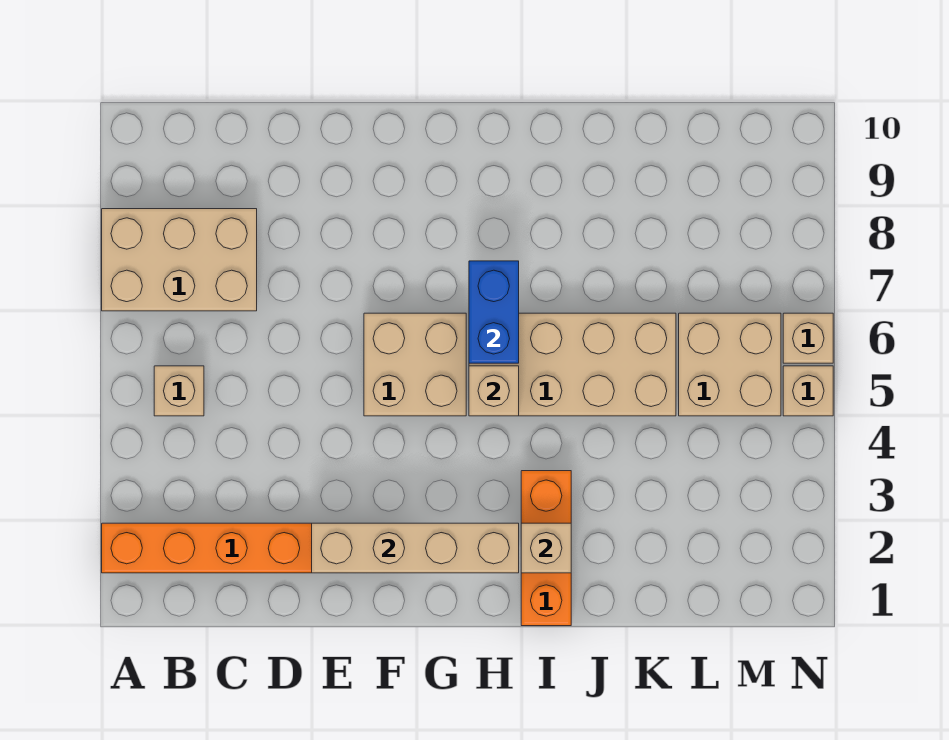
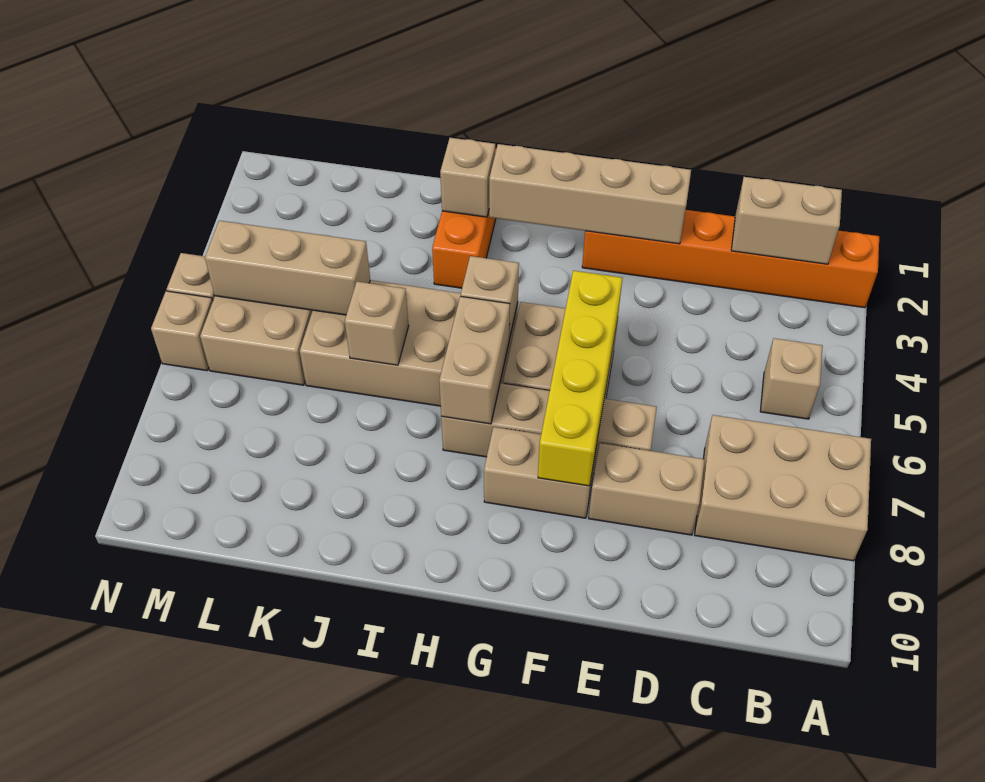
none -> tan 1x2 brick [731,177,842,264]
none -> tan 1x2 brick [589,443,705,535]
none -> tan 1x4 brick [441,383,657,474]
none -> yellow 1x4 brick [538,271,622,486]
none -> tan 1x2 brick [484,427,596,518]
blue 1x2 brick [469,261,519,363] -> tan 1x2 brick [439,296,510,424]
none -> tan 1x1 brick [345,282,409,365]
none -> tan 1x3 brick [205,221,370,315]

